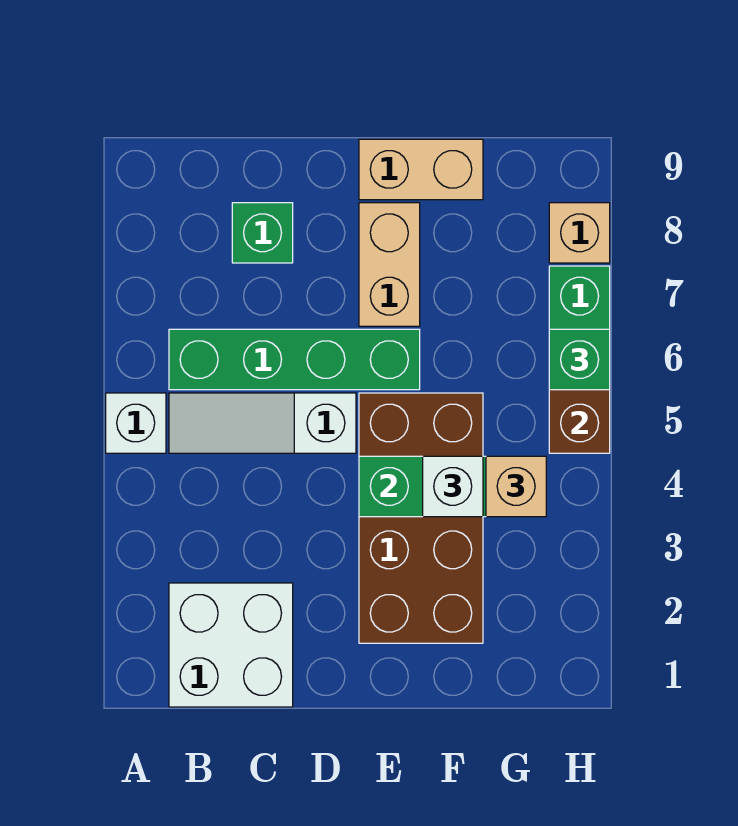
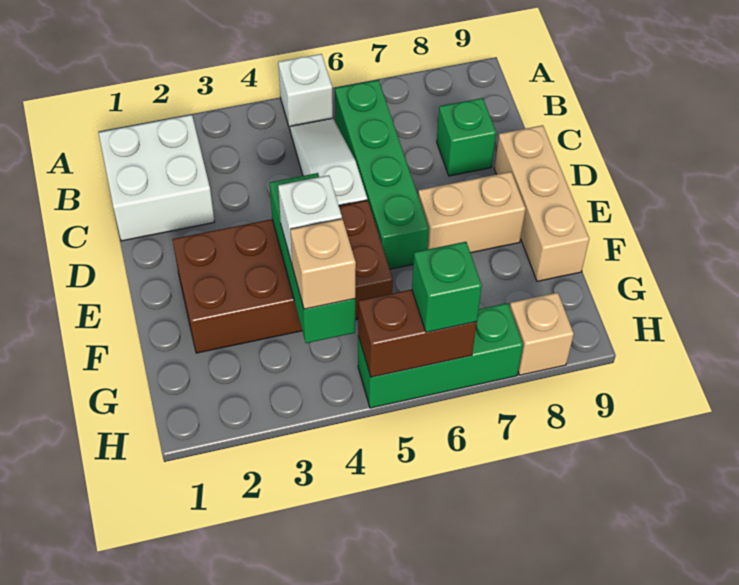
tan 1x2 brick [359,139,483,200] -> tan 1x3 brick [494,125,589,281]

